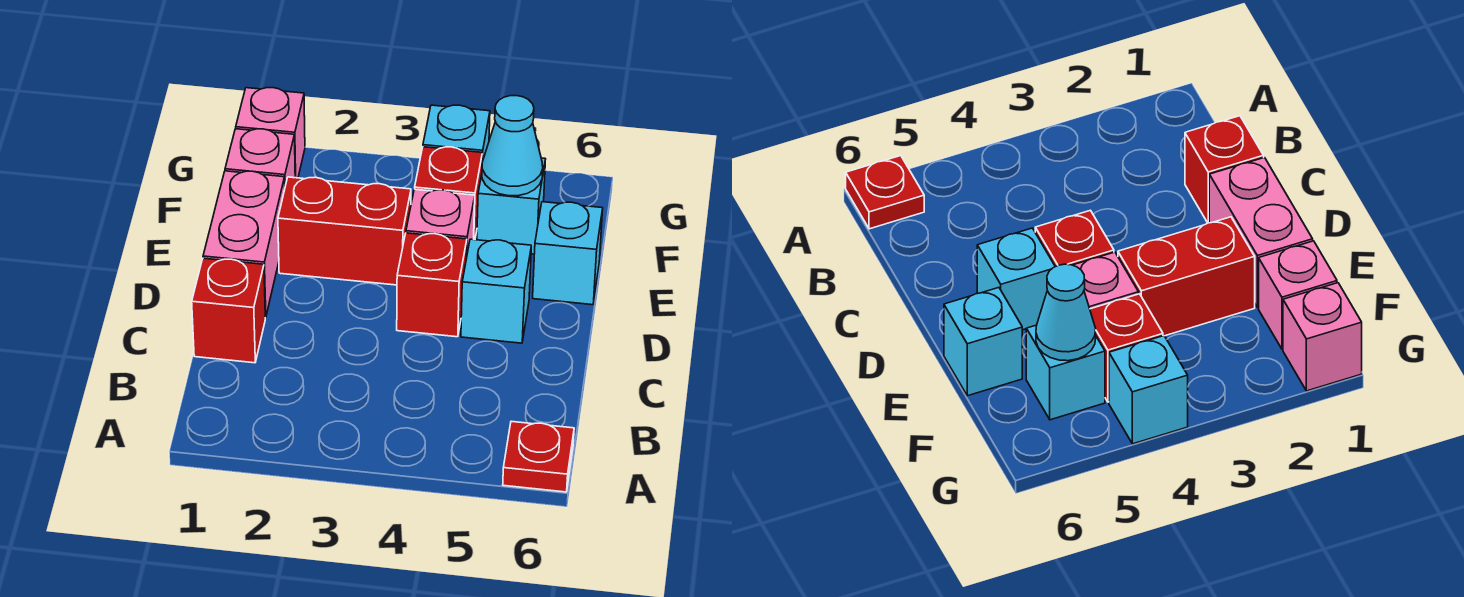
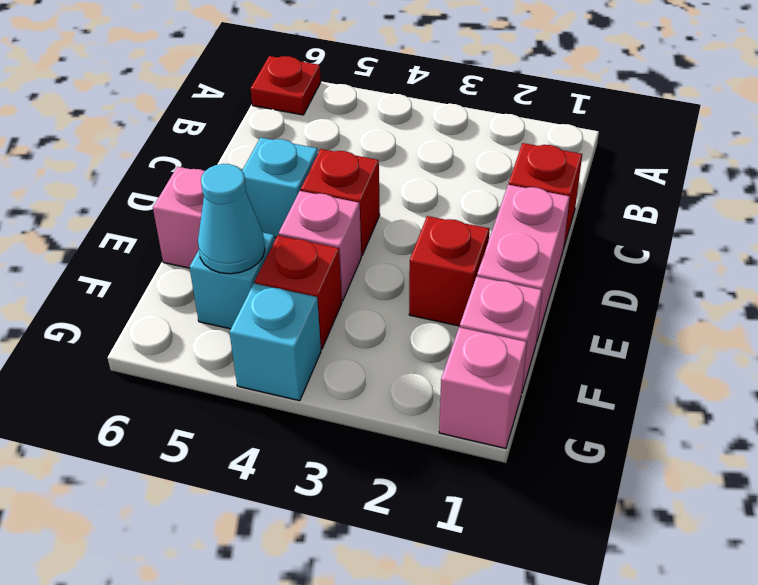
red 1x2 brick [278,177,411,285] -> red 1x1 brick [409,216,489,326]
cyan 1x1 brick [533,202,603,305] -> pink 1x1 brick [153,167,205,268]

